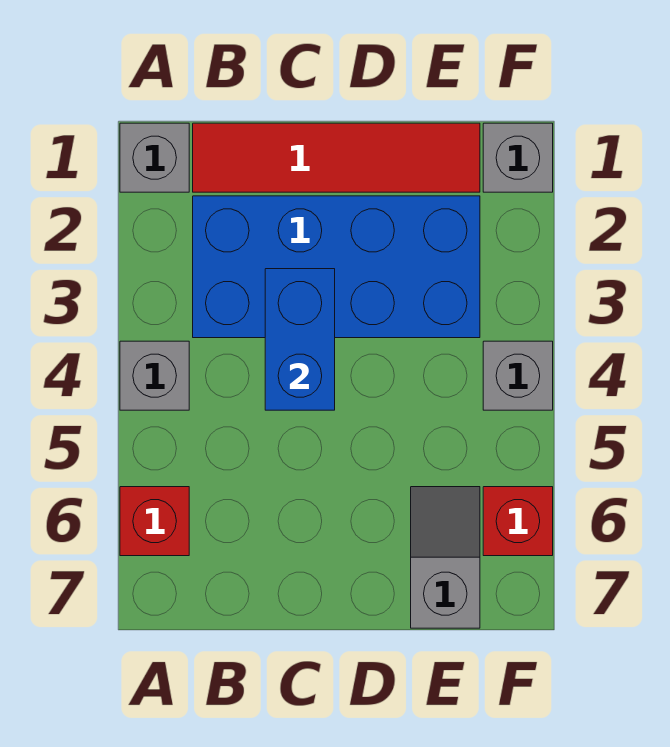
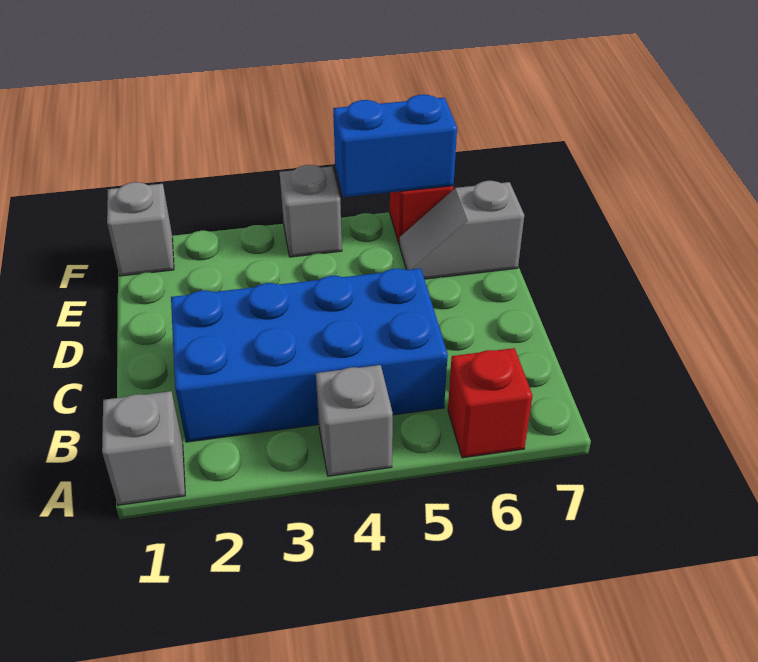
red 1x4 tile [193,123,480,192] -> none
blue 2x4 brick [193,196,480,338] -> blue 2x4 brick turned to [171,268,448,442]
blue 1x2 brick [265,269,335,410] -> blue 1x2 brick moved to [333,95,457,197]

